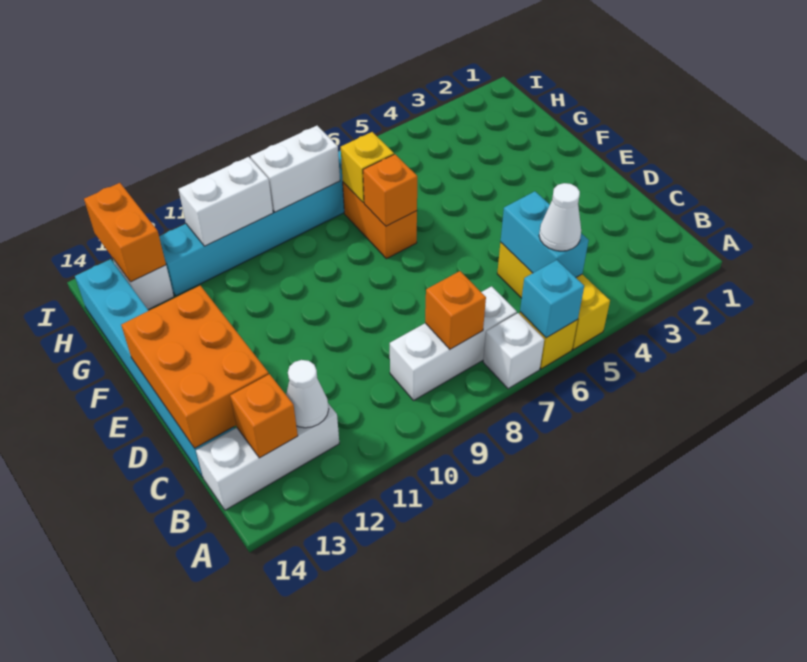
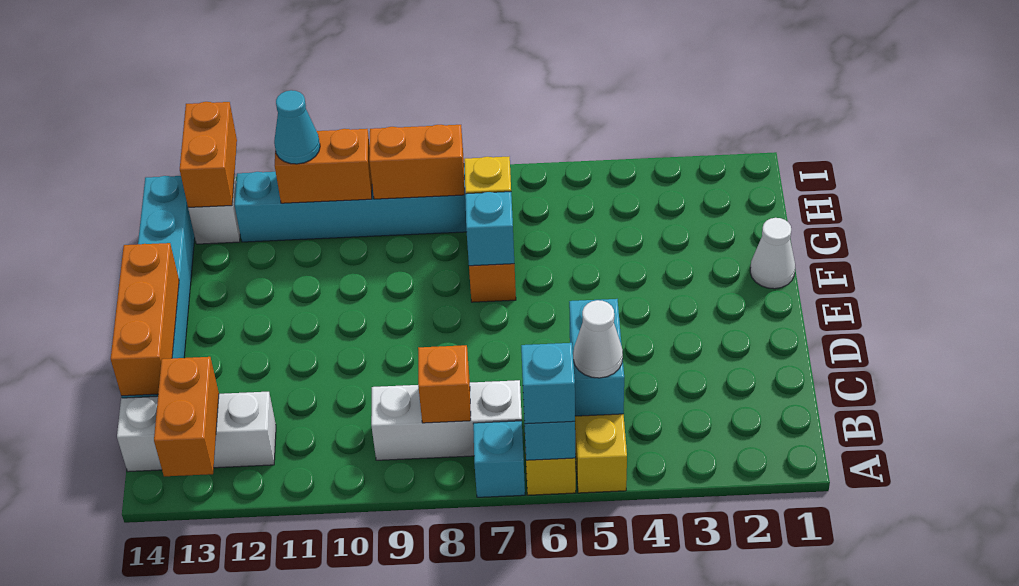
none -> cyan 1x1 brick [521,343,575,424]
white 1x1 brick [483,313,544,389] -> cyan 1x1 brick [473,421,525,497]
white 1x1 cone [286,360,329,428] -> white 1x1 cone moved to [750,218,795,289]
orange 1x1 brick [230,374,298,458] -> orange 1x2 brick [154,357,219,476]
orange 2x3 brick [121,286,269,448] -> orange 1x3 brick [111,243,179,396]
orange 1x1 brick [363,154,417,226] -> cyan 1x1 brick [465,192,514,266]
white 1x2 brick [250,126,340,212] -> orange 1x2 brick [369,125,465,199]
white 1x2 brick [178,157,273,246] -> orange 1x2 brick [275,129,372,203]
none -> cyan 1x1 cone [274,90,320,164]

